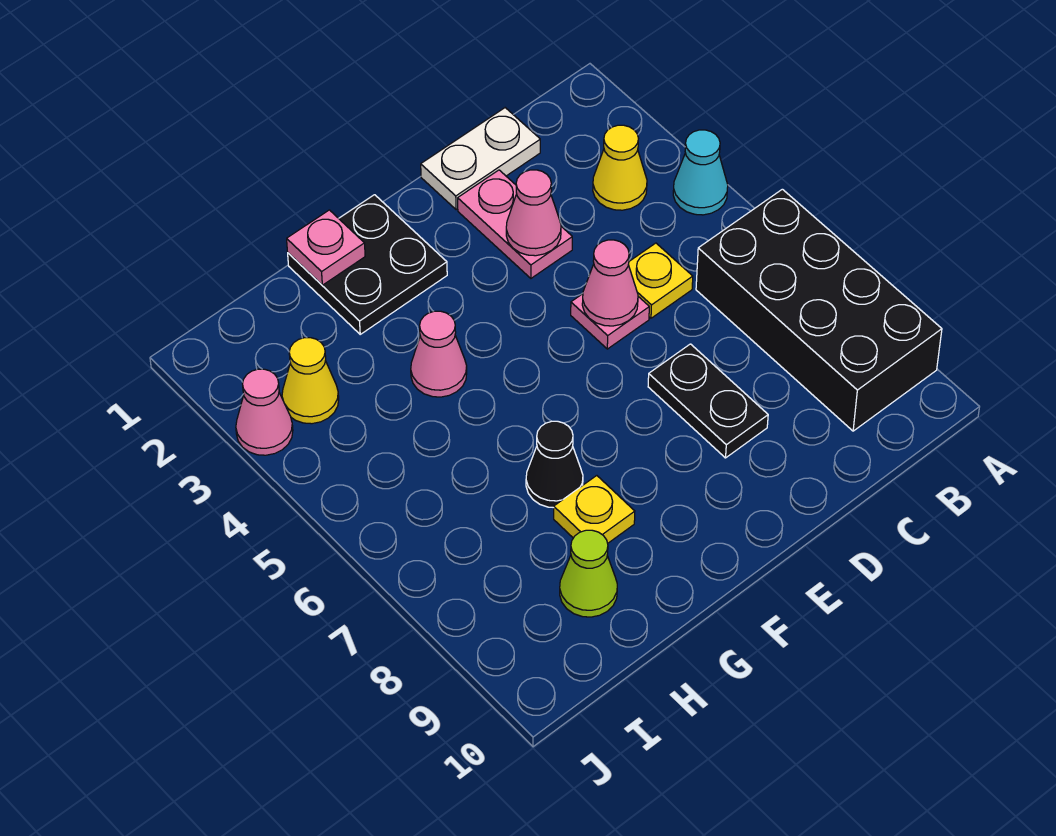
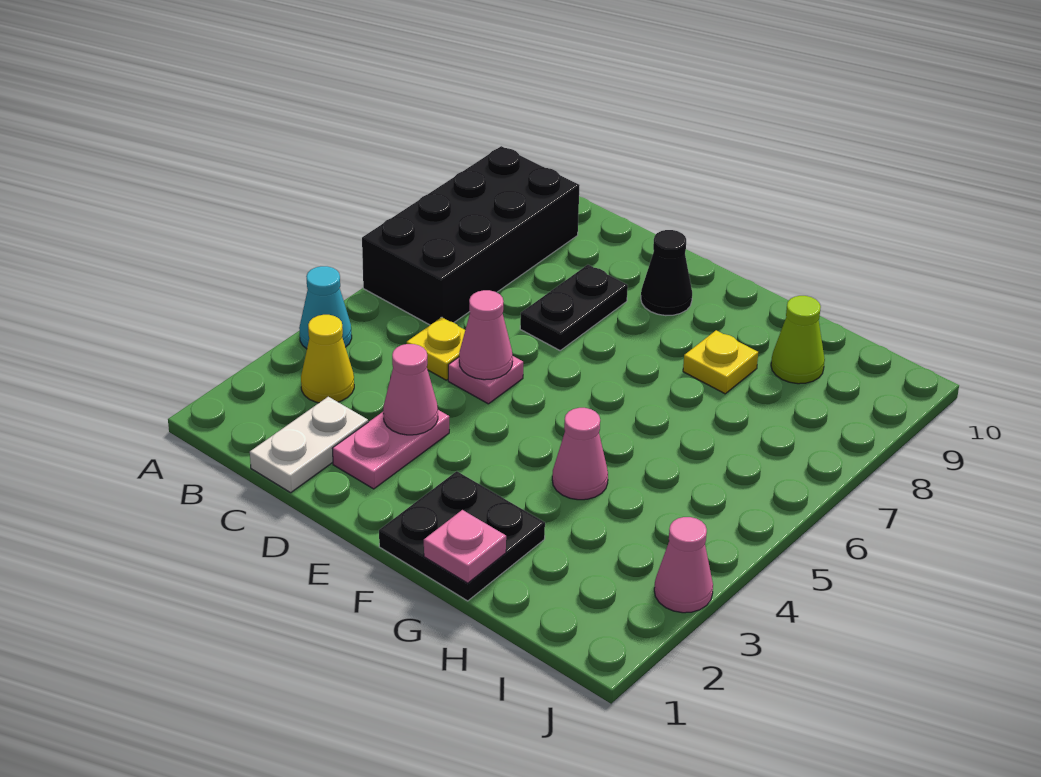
white 1x2 plate [421,108,540,210] -> white 1x2 plate turned to [250,397,368,493]
black 1x1 cone [526,421,583,508] -> black 1x1 cone moved to [641,230,692,316]
yellow 1x1 cone [282,338,339,424] -> none

